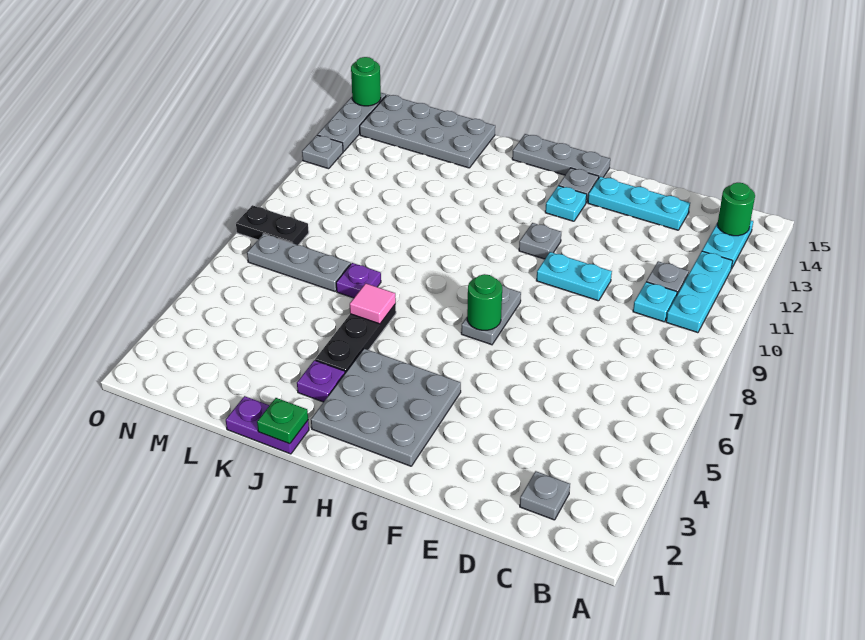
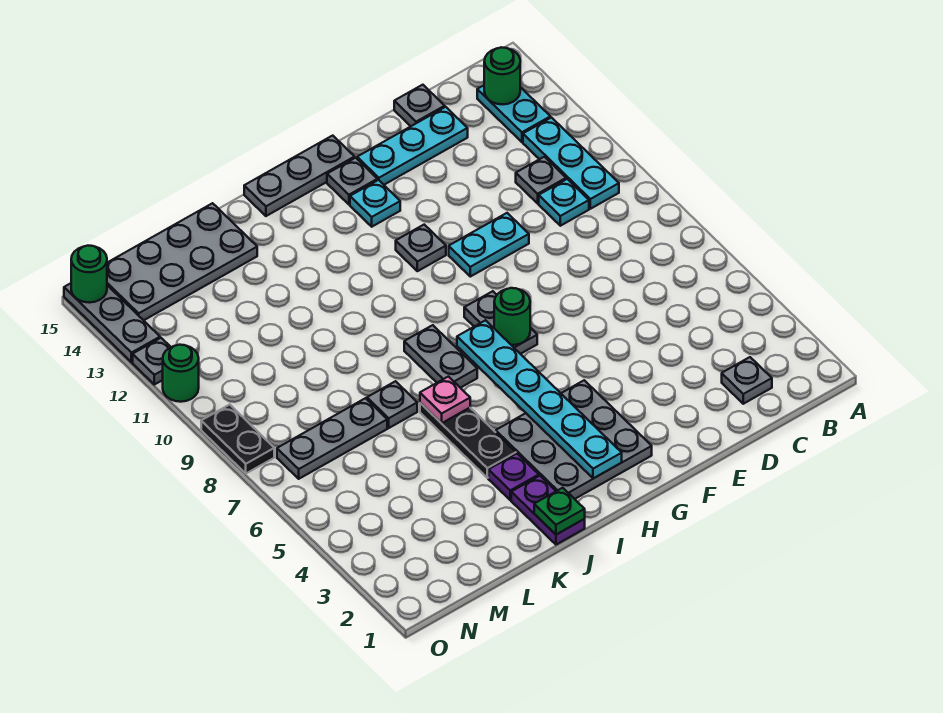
none -> grey 1x1 plate [394,85,445,126]
none -> cyan 1x6 plate [457,320,622,479]
none -> grey 1x2 plate [404,325,477,388]
purple 1x2 plate [226,396,309,454] -> purple 1x2 plate turned to [511,476,585,545]
pink 1x1 tile [350,283,396,324] -> pink 1x1 plate [420,377,470,423]
purple 1x1 plate [336,263,381,298] -> grey 1x1 plate [367,381,417,428]
black 1x2 plate [236,205,309,245] -> black 1x2 plate turned to [201,405,274,473]
none -> green 1x1 round brick [163,345,199,402]

